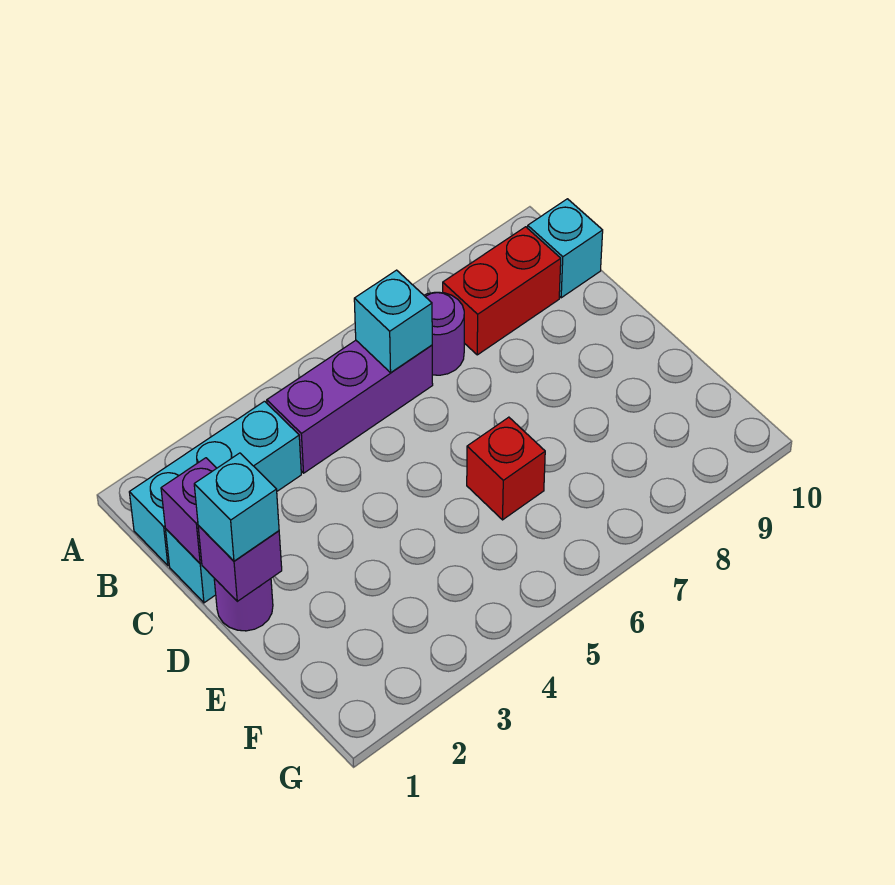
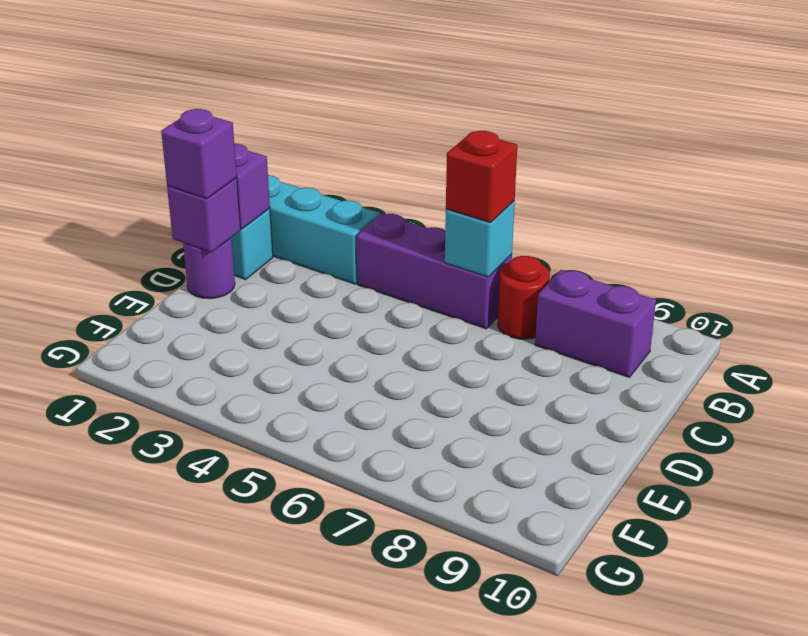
purple 1x1 round brick [424,292,464,375] -> red 1x1 round brick [498,256,550,339]
red 1x2 brick [443,227,561,355] -> purple 1x2 brick [535,270,656,377]
cyan 1x1 brick [528,199,603,298] -> none
cyan 1x1 brick [194,453,279,561] -> purple 1x1 brick [161,109,237,199]
red 1x1 brick [467,417,545,520] -> red 1x1 brick moved to [446,131,517,223]

